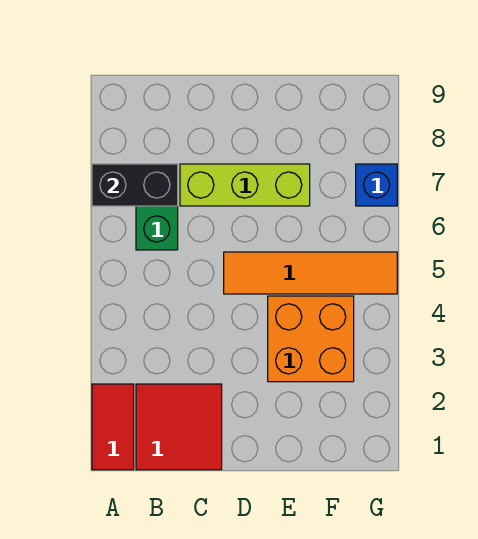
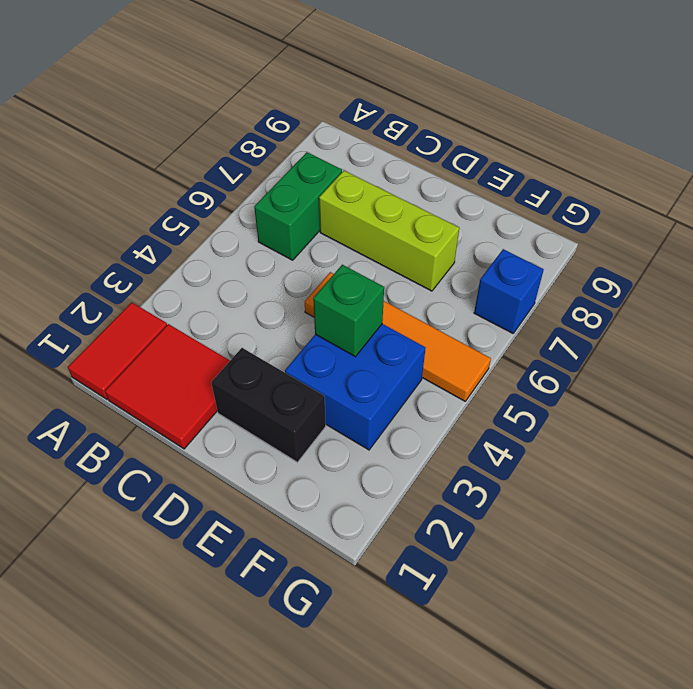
black 1x2 brick [92,164,178,206] -> black 1x2 brick moved to [211,348,326,462]
orange 2x2 brick [268,296,354,382] -> blue 2x2 brick [285,324,426,450]
none -> green 1x1 brick [313,265,384,357]

